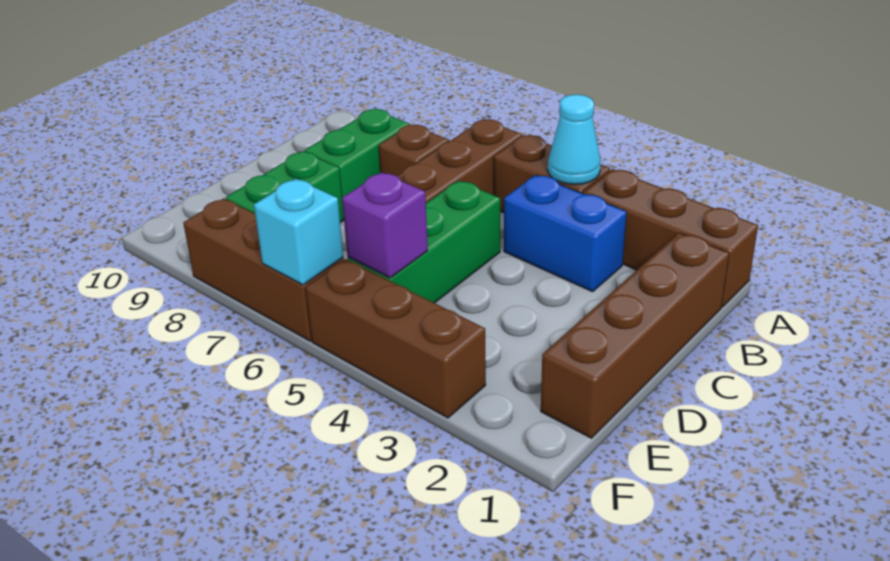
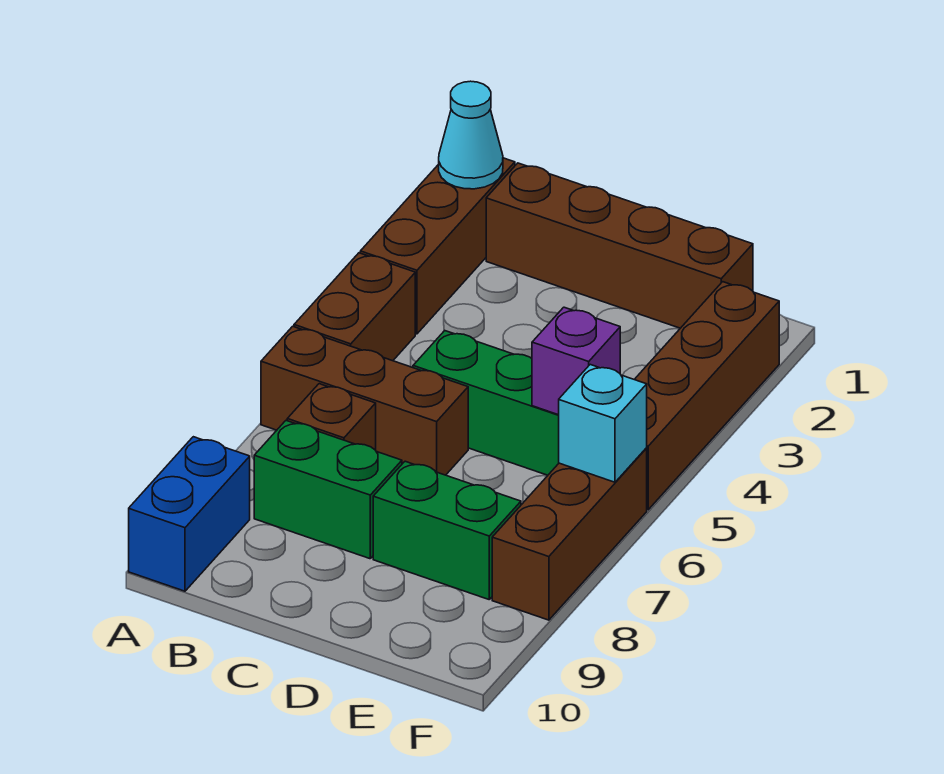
cyan 1x1 cone [548,95,601,185] -> cyan 1x1 cone moved to [439,81,503,189]
blue 1x2 brick [504,175,627,292] -> blue 1x2 brick moved to [129,437,250,591]
brown 1x3 brick [305,259,486,418] -> brown 1x4 brick [634,282,779,510]

